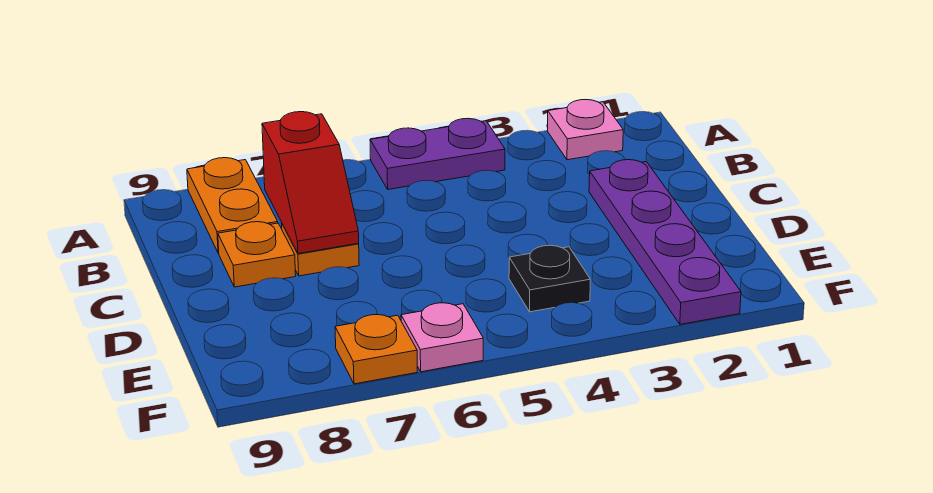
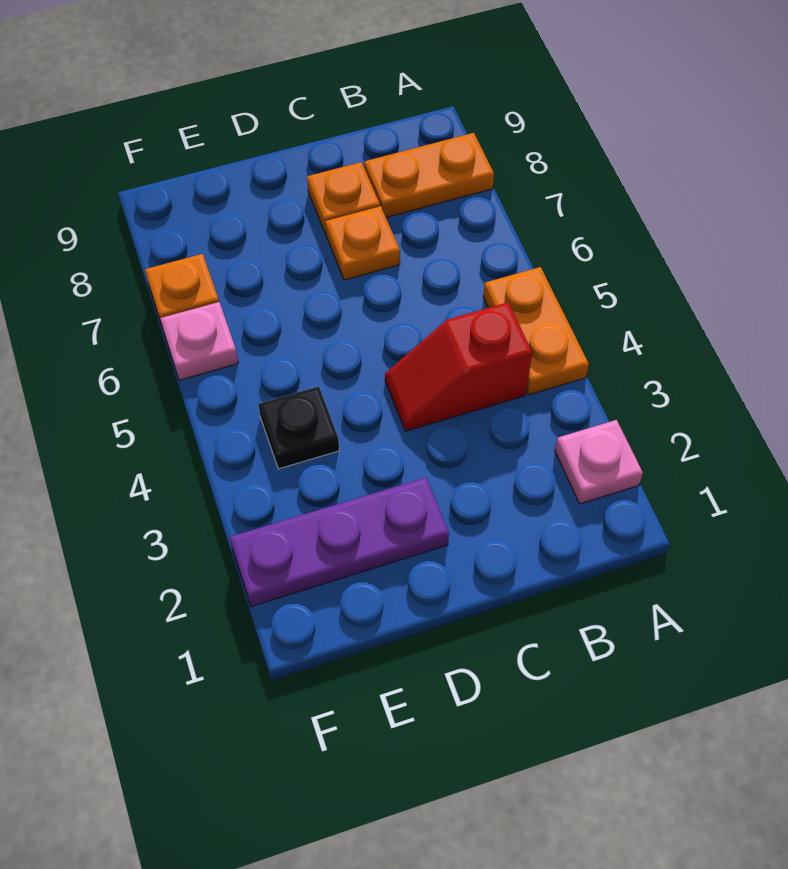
purple 1x2 plate [370,118,505,189] -> orange 1x2 plate [483,267,589,395]
red 1x2 slope [262,112,359,254] -> red 1x2 slope moved to [385,302,532,431]
purple 1x4 plate [589,160,741,324] -> purple 1x3 plate [230,478,449,607]

